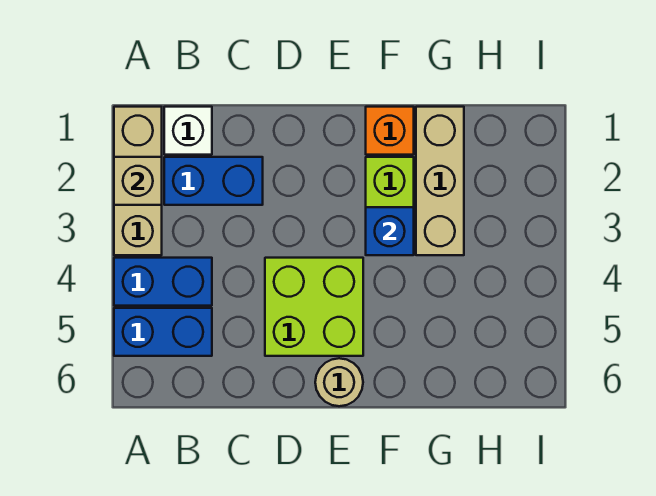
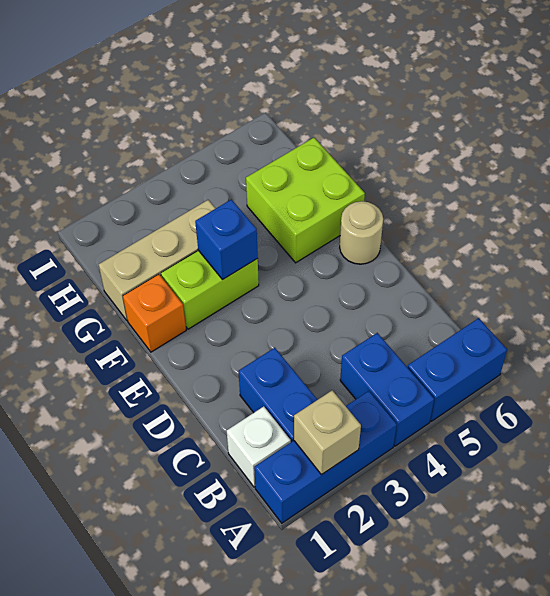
tan 1x3 brick [114,107,162,255] -> blue 1x3 brick [254,391,397,523]
blue 1x2 brick [114,308,212,356] -> blue 1x2 brick turned to [408,318,507,421]
lime 2x2 brick [265,258,363,356] -> lime 2x2 brick moved to [246,138,365,263]

